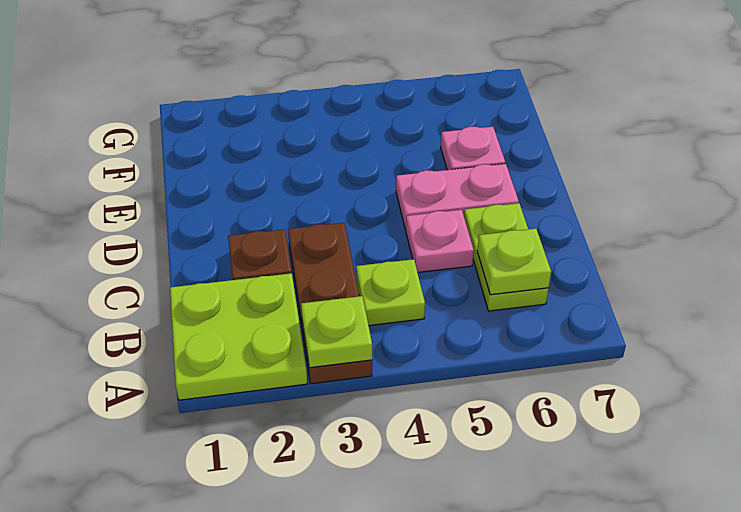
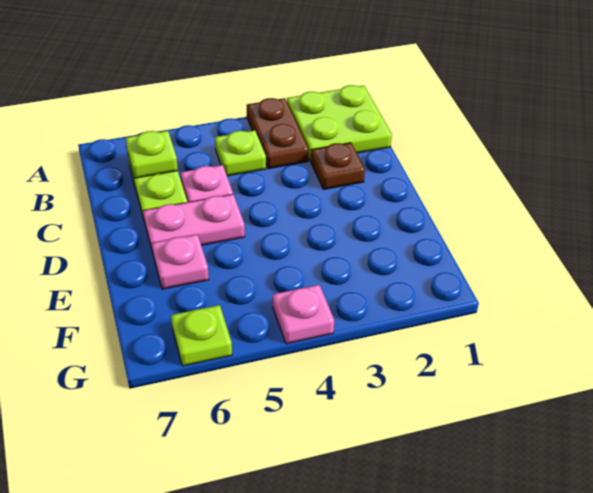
brown 1x3 plate [288,223,372,384] -> brown 1x2 plate [247,98,309,169]
lime 1x1 plate [301,296,372,368] -> lime 1x1 plate moved to [171,305,232,366]
none -> pink 1x1 plate [273,285,334,344]

